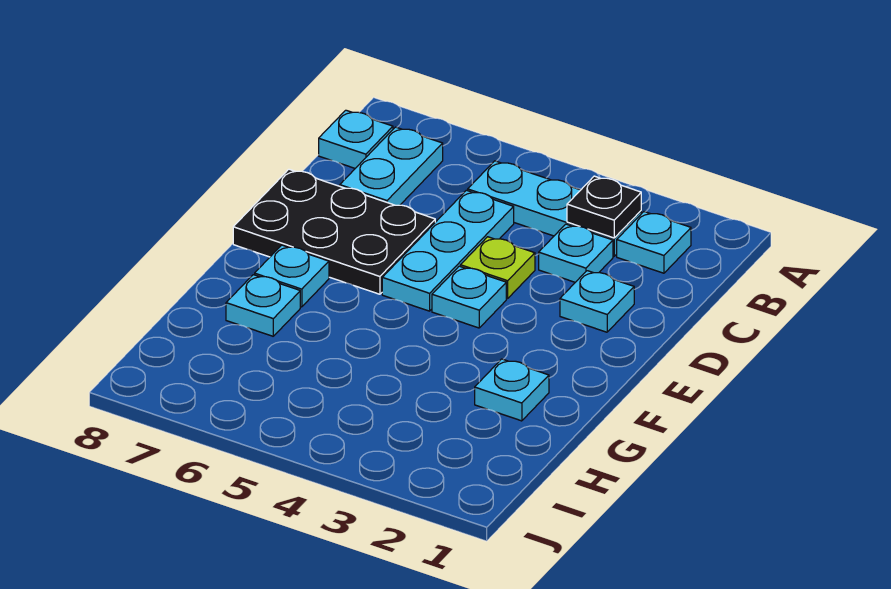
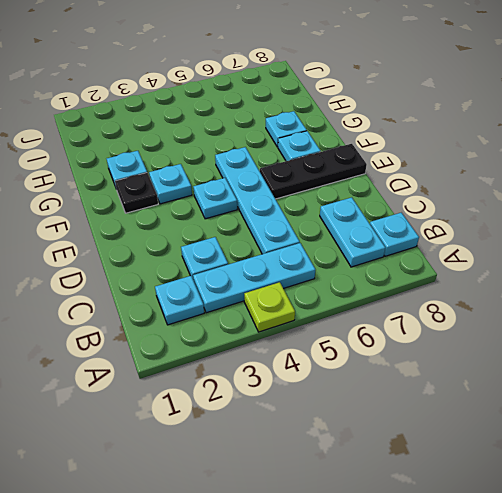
black 1x1 plate [567,176,641,238] -> black 1x1 plate moved to [115,173,158,213]
cyan 1x3 plate [382,190,514,311] -> cyan 1x4 plate [215,147,300,254]
cyan 1x1 plate [560,271,634,332] -> cyan 1x1 plate moved to [149,164,192,204]
lime 1x1 plate [460,237,535,298] -> lime 1x1 plate moved to [244,282,295,332]
black 2x3 plate [233,169,435,294] -> black 1x3 plate [260,144,367,199]

